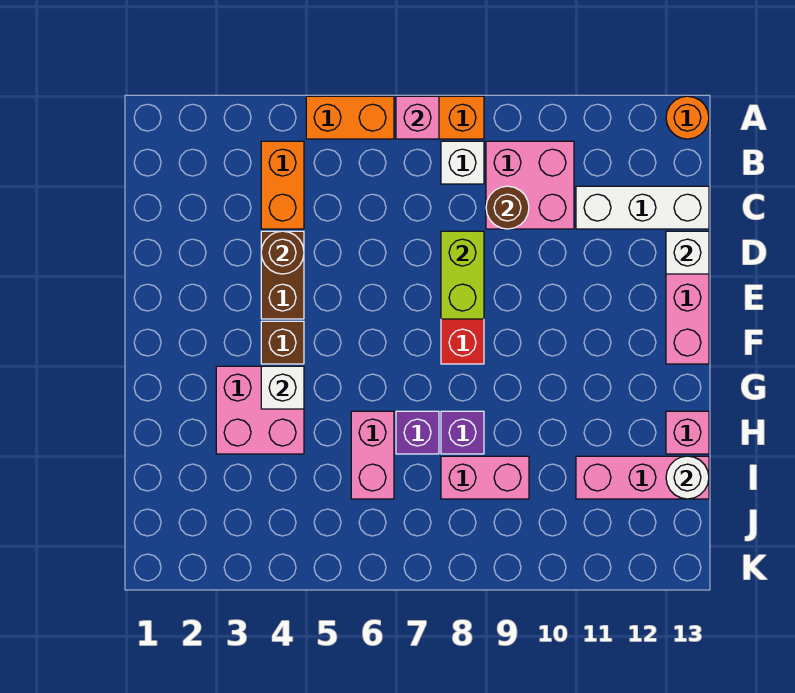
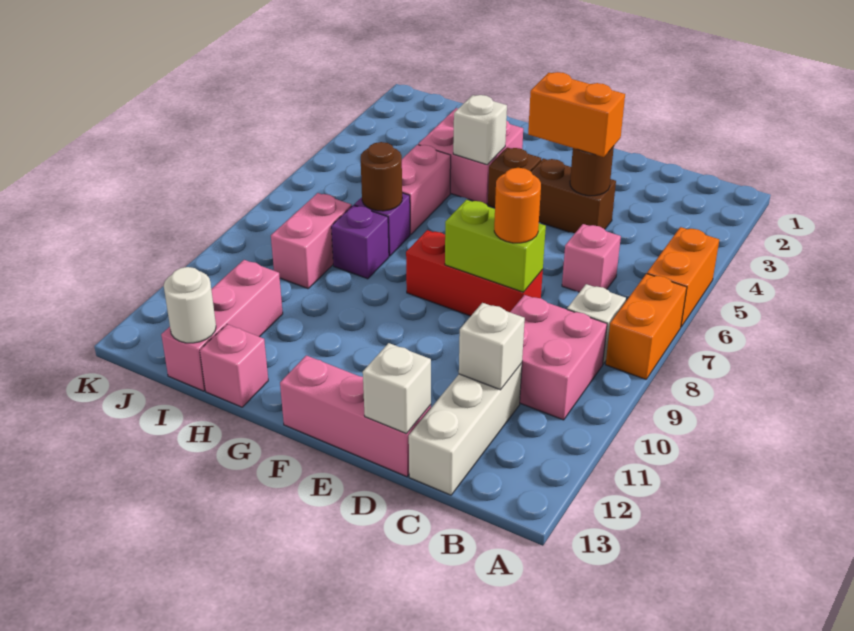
pink 1x1 brick [396,96,439,139] -> pink 1x1 brick moved to [562,224,621,292]
orange 1x1 round brick [666,96,709,139] -> orange 1x1 round brick moved to [494,168,541,243]
orange 1x2 brick [261,141,304,229] -> orange 1x2 brick moved to [528,72,625,157]
brown 1x1 round brick [486,186,529,229] -> brown 1x1 round brick moved to [361,142,402,211]
none -> white 1x1 brick [459,303,525,390]
pink 1x2 brick [351,411,394,499] -> pink 1x2 brick turned to [402,145,451,234]

